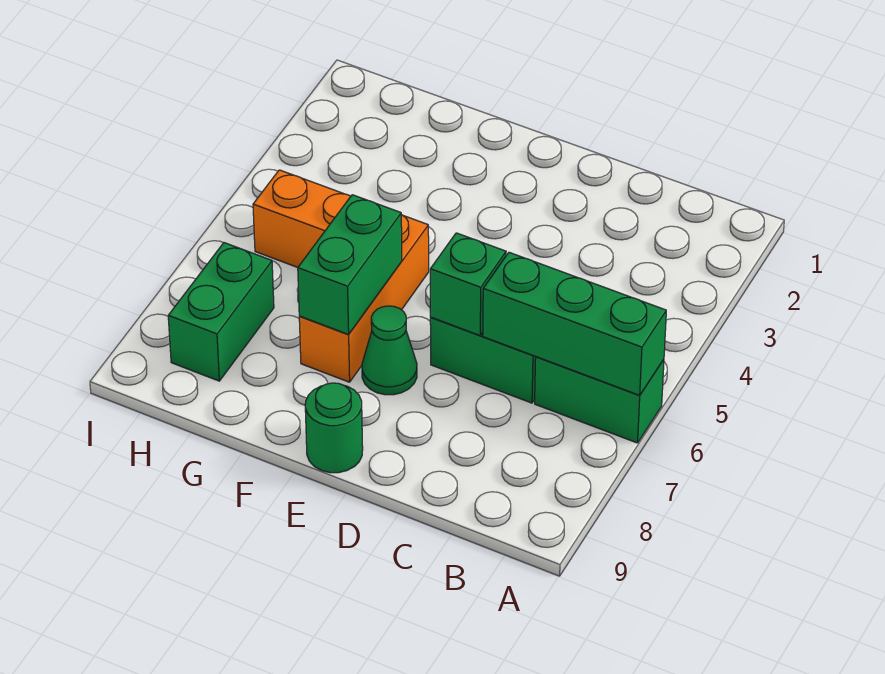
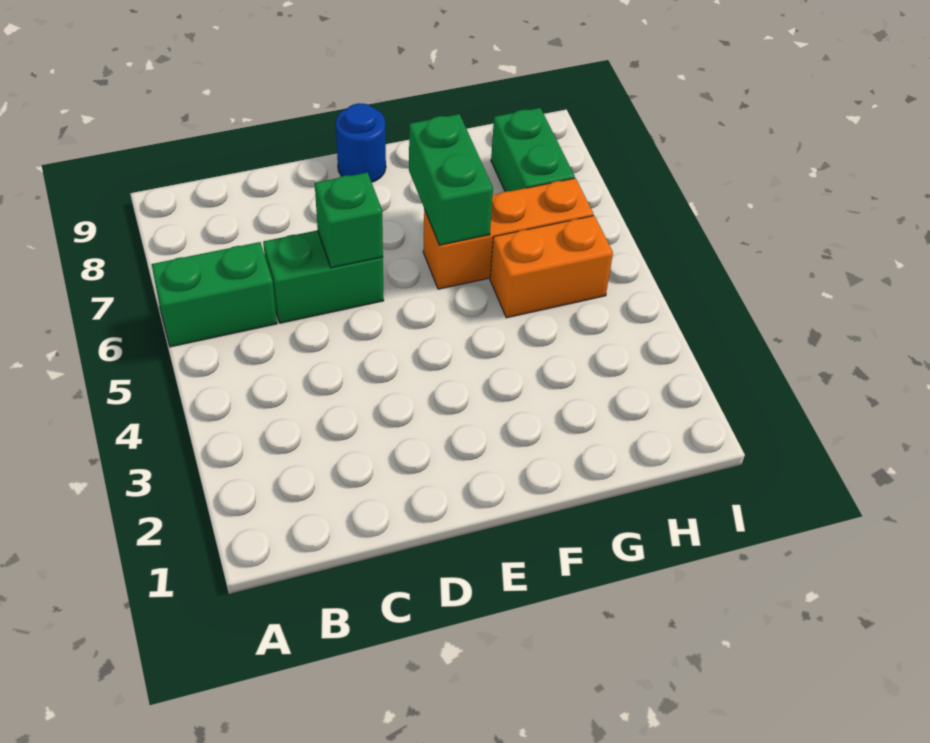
green 1x3 brick [483,252,666,395] -> none
green 1x1 cone [362,306,417,395] -> none
green 1x1 round brick [305,383,363,473] -> blue 1x1 round brick [336,103,386,182]
orange 1x3 brick [299,215,429,382] -> orange 1x3 brick turned to [423,178,593,289]

